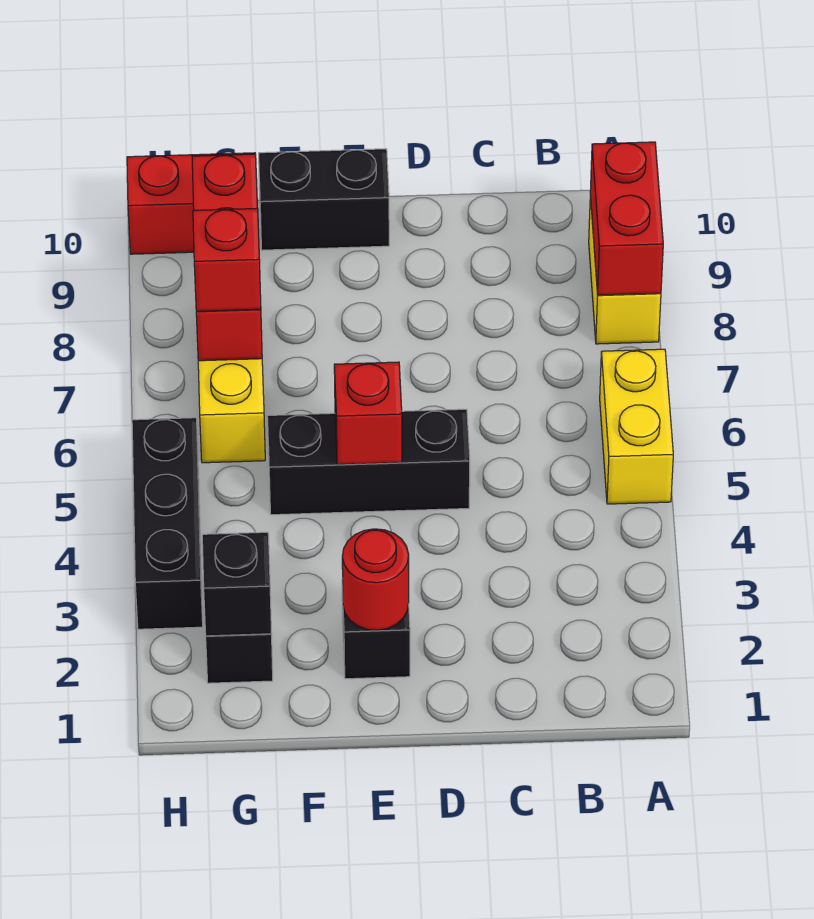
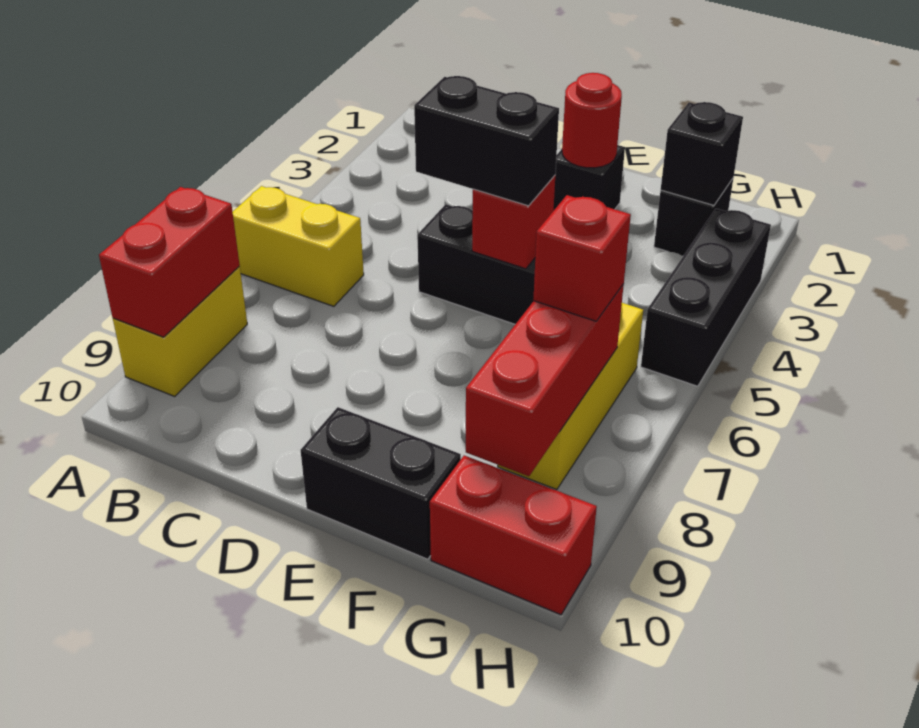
yellow 1x2 brick [600,349,673,504] -> yellow 1x2 brick turned to [233,186,364,306]
none -> black 1x2 brick [414,76,559,206]

